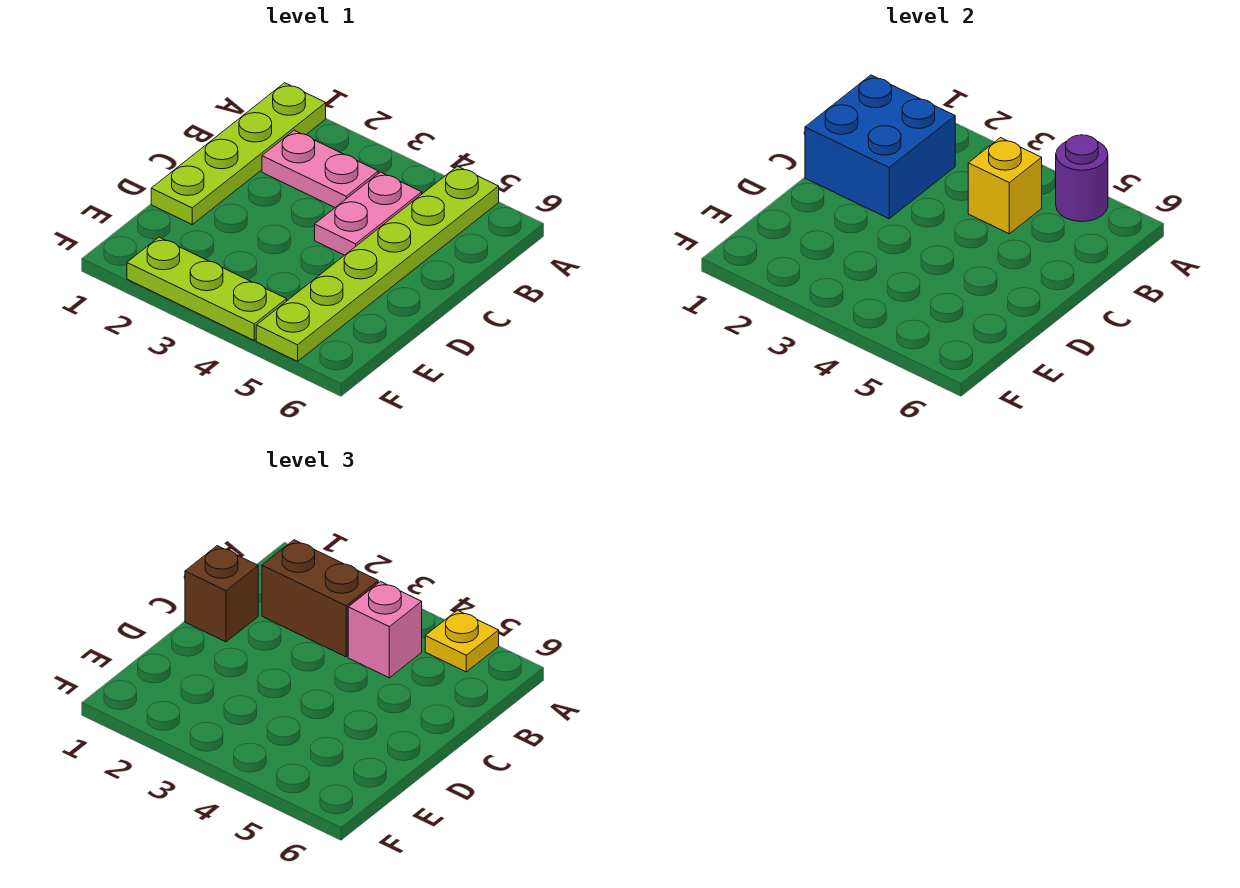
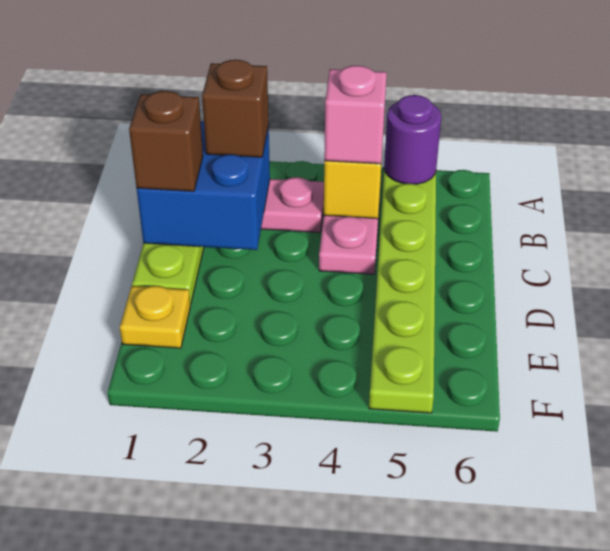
yellow 1x1 plate [425,610,499,672] -> yellow 1x1 plate moved to [120,286,190,348]
brown 1x2 brick [262,540,378,657] -> brown 1x1 brick [202,60,269,157]
lime 1x3 plate [127,237,287,340] -> none

